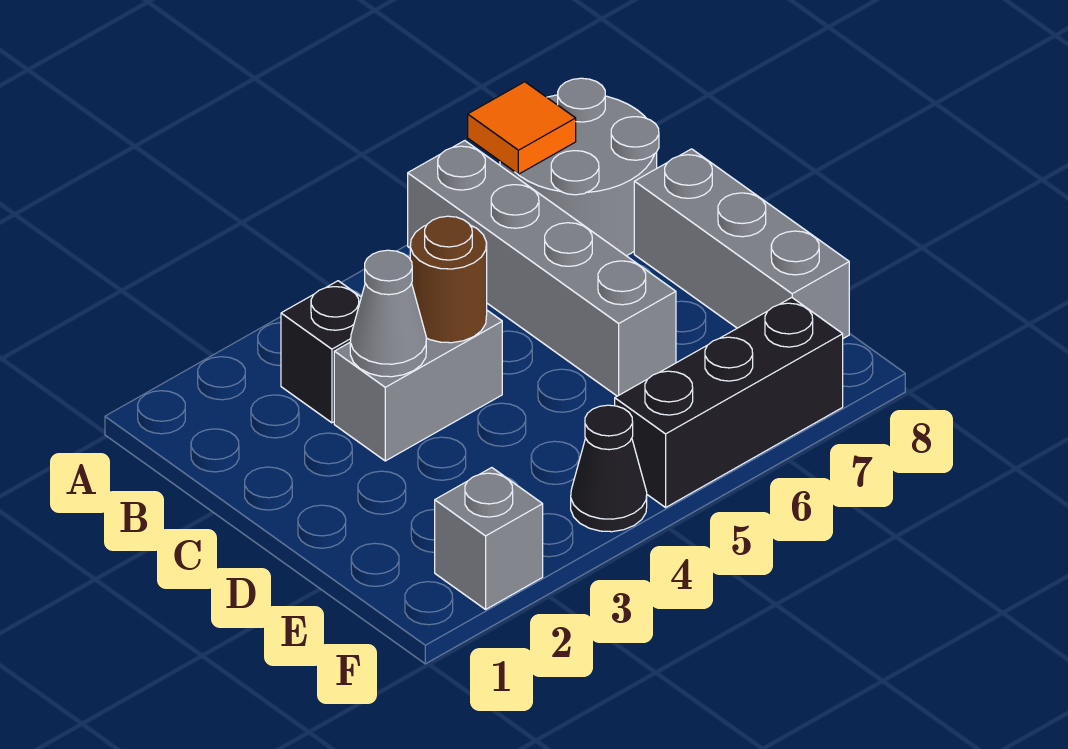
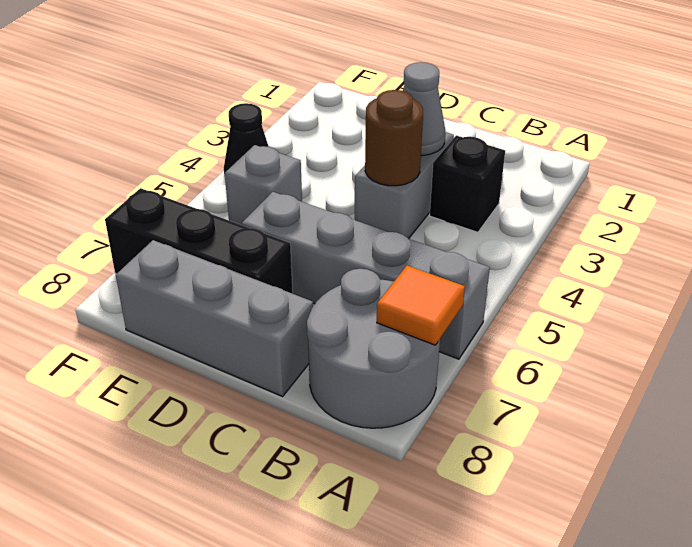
grey 1x1 brick [435,468,543,609] -> grey 1x1 brick moved to [225,145,302,225]
black 1x3 brick [615,298,843,507] -> black 1x3 brick turned to [105,188,293,294]

